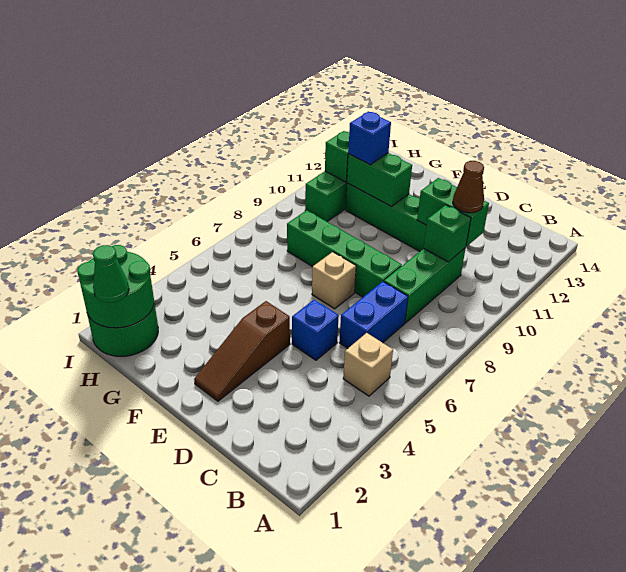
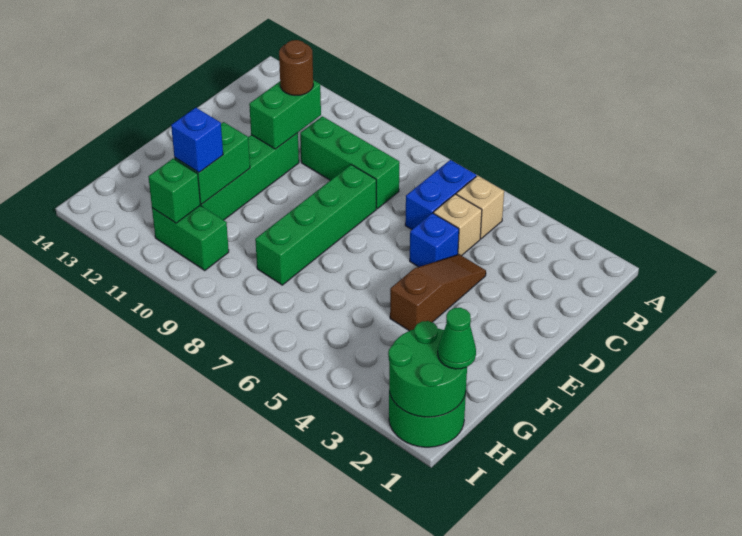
blue 1x2 brick [340,281,408,348] -> blue 1x2 brick turned to [405,160,476,229]
green 1x1 brick [424,205,471,262] -> none
brown 1x1 cone [453,161,484,213] -> brown 1x1 round brick [279,40,313,95]
brown 1x3 slope [194,301,290,401] -> brown 1x3 slope turned to [390,254,486,331]
tan 1x1 brick [312,252,356,309] -> tan 1x1 brick moved to [433,194,482,256]

